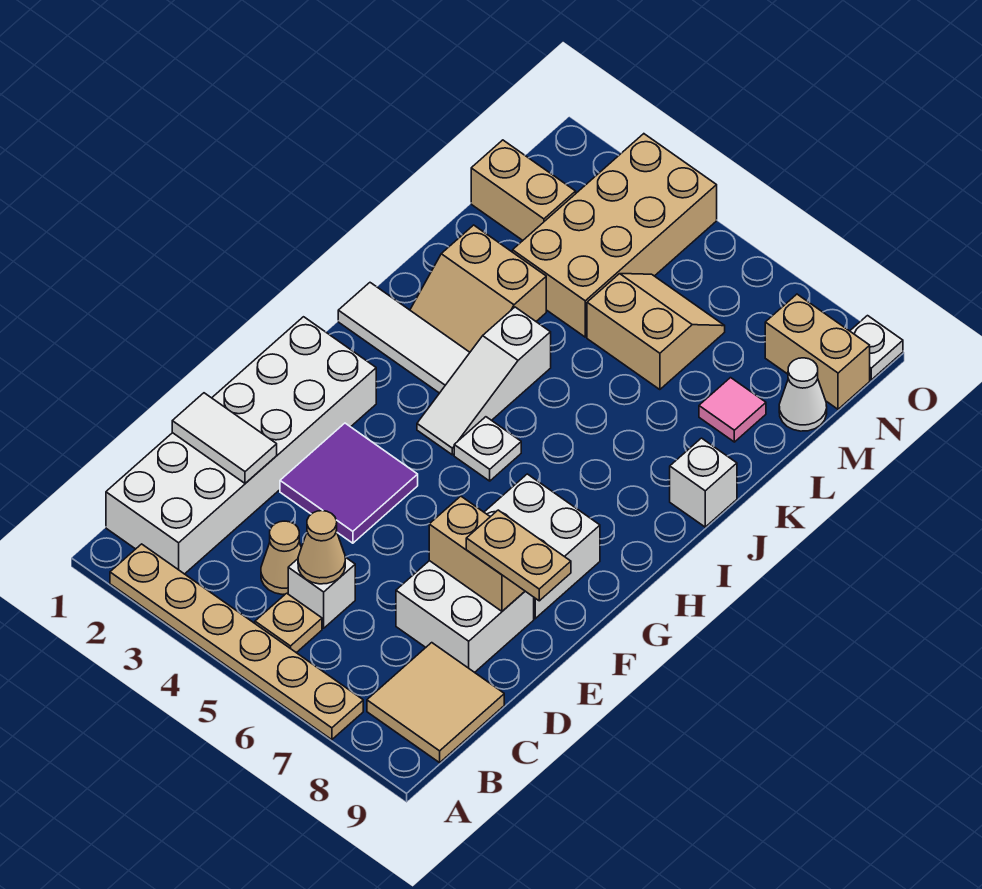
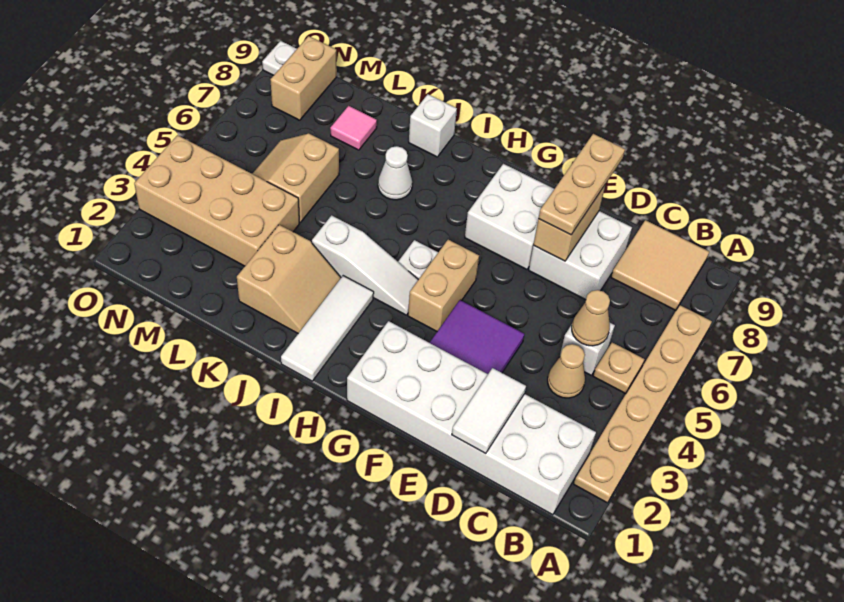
tan 1x2 plate [466,510,571,601] -> tan 1x3 plate [539,134,625,235]
tan 1x2 brick [471,140,576,240] -> tan 1x2 brick moved to [408,240,479,331]
white 1x1 cone [779,358,827,431] -> white 1x1 cone moved to [378,146,412,200]

